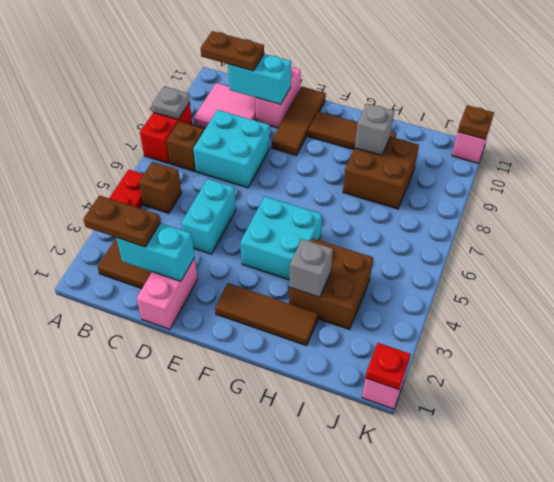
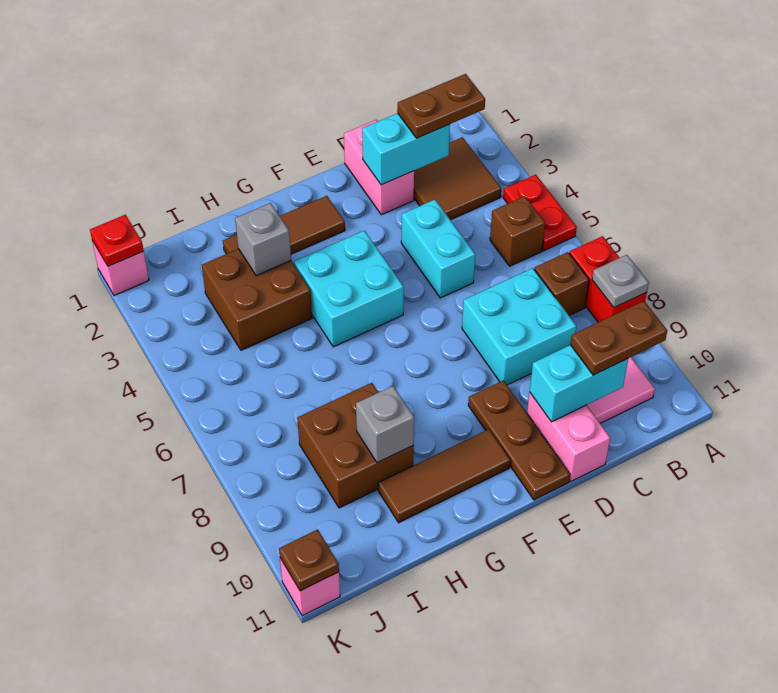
brown 1x3 tile [271,87,326,155] -> brown 1x3 plate [468,380,570,500]

